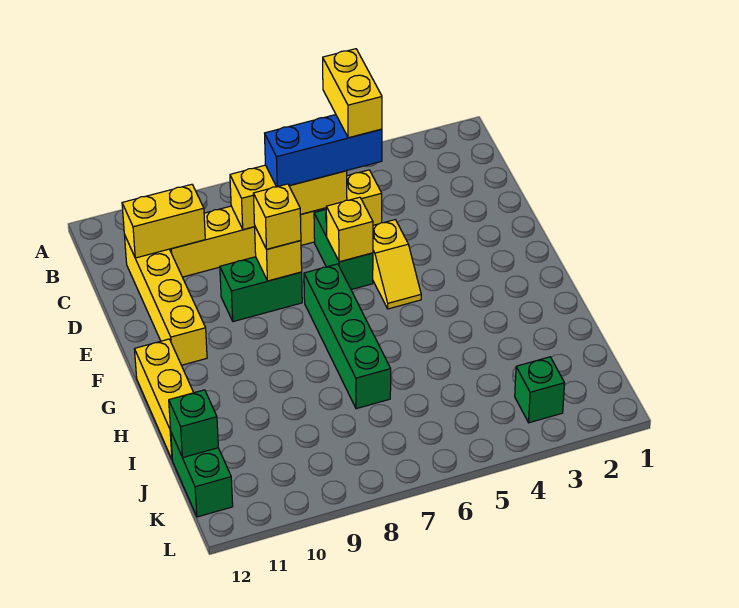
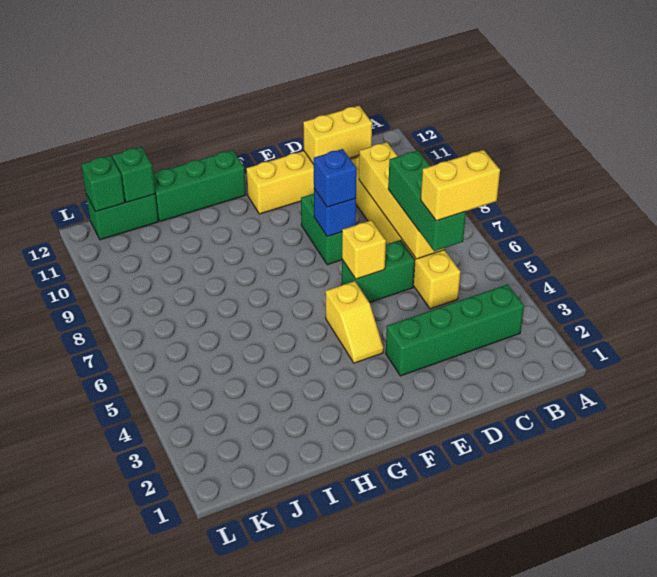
blue 1x3 brick [265,115,382,187] -> green 1x3 brick [388,151,466,251]
yellow 1x3 brick [230,165,347,230] -> yellow 1x4 brick [359,142,445,259]
yellow 1x2 brick [122,184,205,258] -> yellow 1x2 brick turned to [303,106,372,164]
yellow 1x2 slope [373,220,421,309] -> yellow 1x2 slope turned to [326,281,384,363]
yellow 1x1 brick [255,227,302,281] -> blue 1x1 brick [314,189,356,236]
yellow 1x1 brick [253,184,301,249] -> blue 1x1 brick [314,149,357,207]
green 1x4 brick [304,264,391,409] -> green 1x4 brick moved to [386,284,524,376]
yellow 1x3 brick [135,339,194,459] -> green 1x3 brick [153,150,246,221]
green 1x1 brick [515,357,565,423] -> green 1x1 brick moved to [81,156,125,212]

